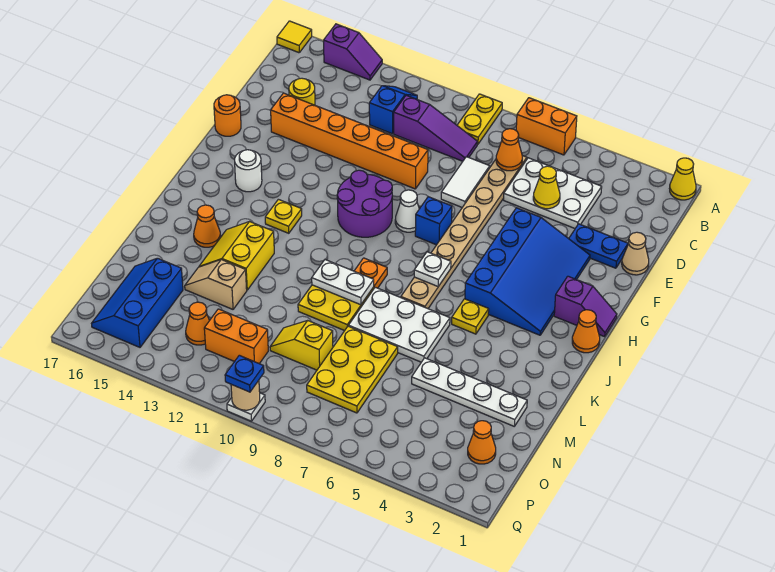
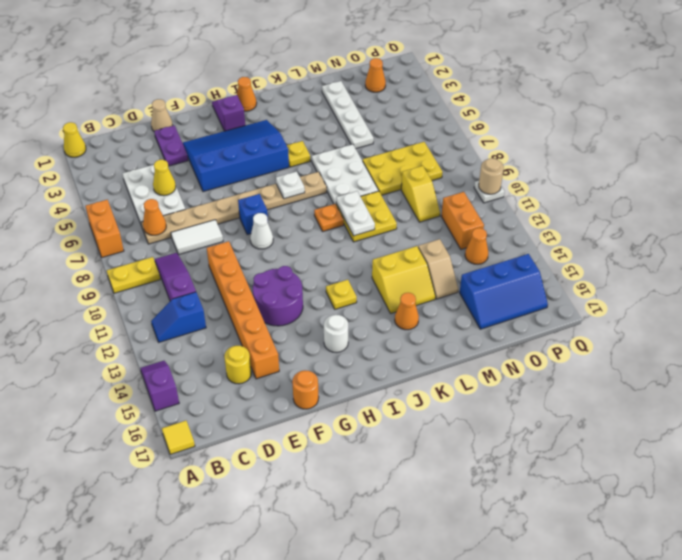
blue 1x2 plate [569,224,628,268] -> purple 1x2 plate [154,125,188,166]
purple 2x2 round brick [337,170,392,237] -> purple 2x2 round brick moved to [253,266,303,326]
blue 1x1 plate [225,355,264,392] -> none

